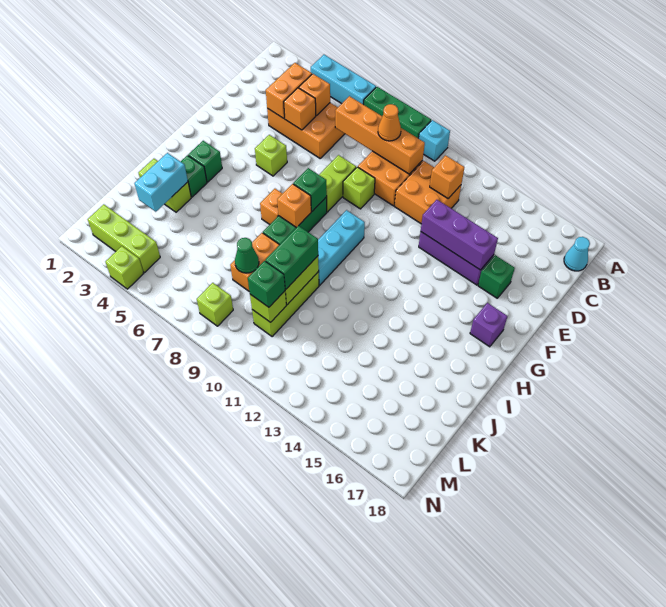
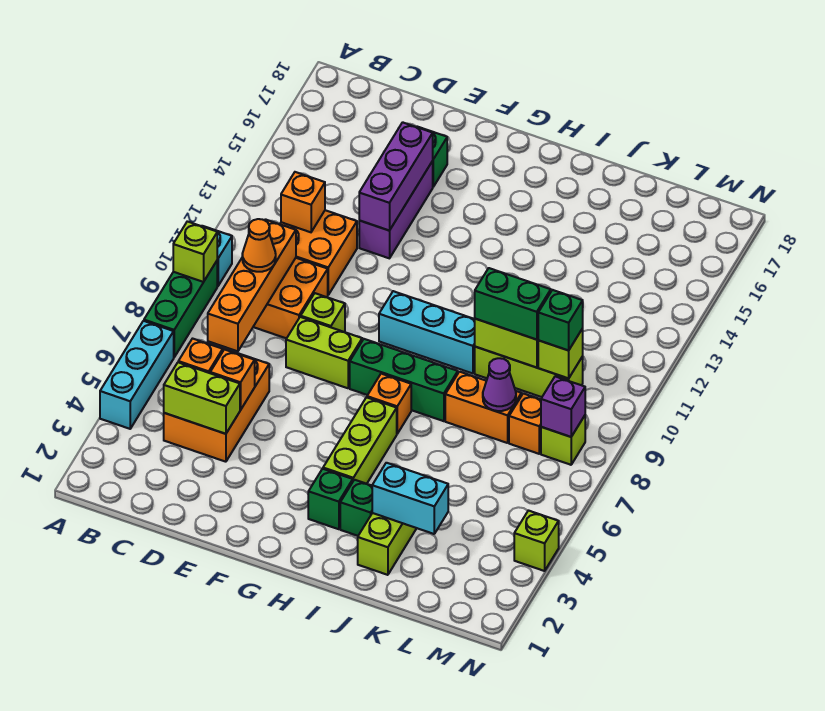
cyan 1x1 cone [564,237,590,271] -> none
orange 1x2 brick [266,63,312,119] -> lime 1x2 brick [164,362,240,434]
lime 1x1 brick [255,135,287,176] -> lime 1x1 brick moved to [173,221,217,282]
green 1x1 brick [293,168,327,211] -> none
purple 1x1 brick [470,303,508,347] -> purple 1x1 brick moved to [541,376,585,437]
orange 1x1 brick [277,184,311,228] -> orange 1x1 brick moved to [509,393,541,454]
green 1x1 cone [235,238,259,273] -> purple 1x1 cone [483,358,516,411]
lime 1x3 brick [88,204,160,273] -> lime 1x3 brick moved to [323,397,397,484]

